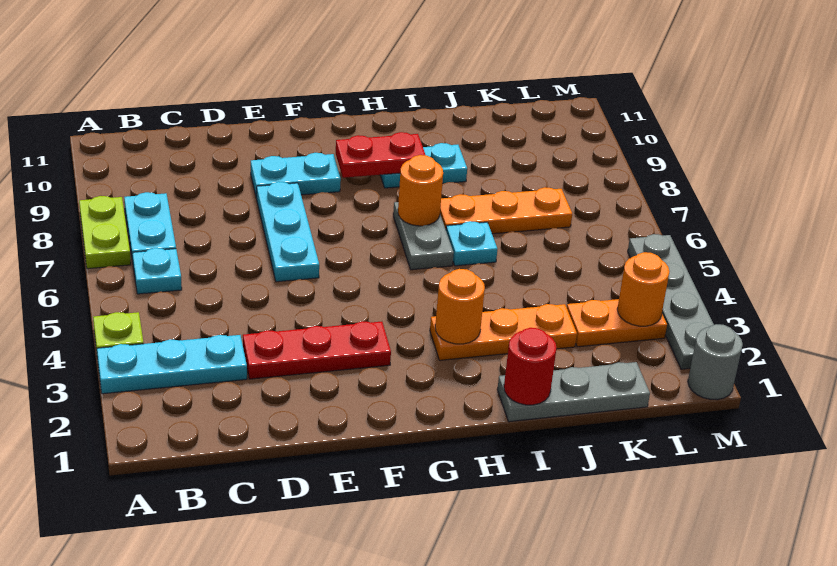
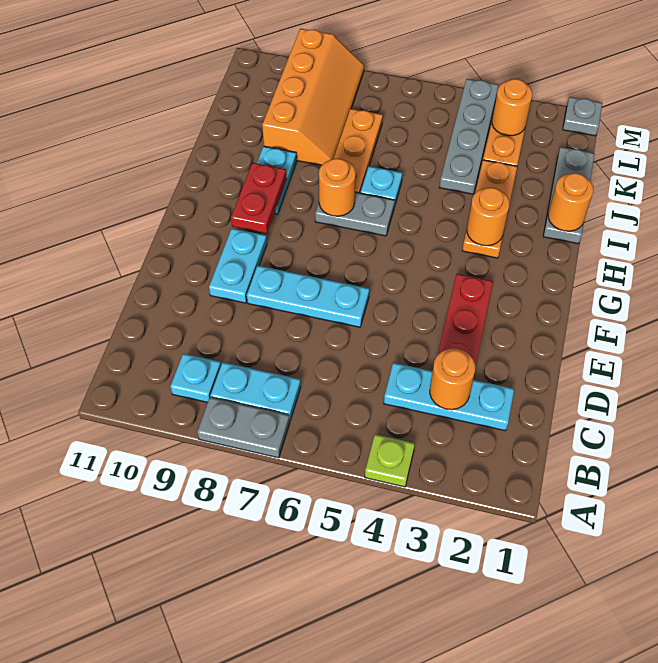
cyan 1x3 plate [97,335,247,394] -> cyan 1x3 plate turned to [384,363,514,431]
lime 1x2 plate [79,196,131,269] -> grey 1x2 plate [197,397,290,458]
cyan 1x1 plate [132,248,182,294] -> cyan 1x1 plate moved to [170,354,221,402]
none -> orange 1x1 round brick [430,348,475,410]
red 1x1 round brick [504,328,556,405] -> orange 1x1 round brick [548,173,594,231]
none -> orange 2x4 slope [262,29,364,165]
grey 1x1 round brick [688,324,743,400] -> grey 1x1 plate [563,97,602,136]
grey 1x4 plate [628,234,714,369] -> grey 1x4 plate turned to [439,79,498,194]

